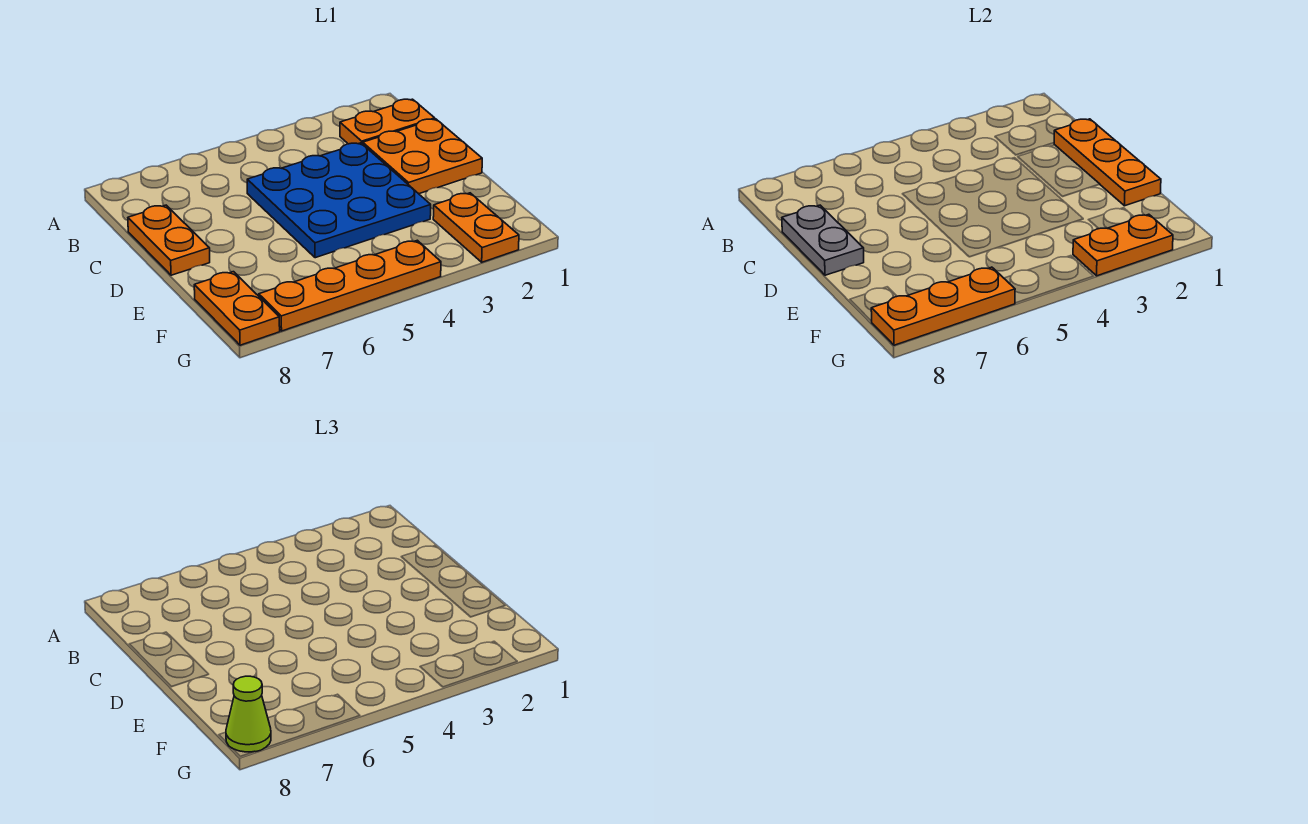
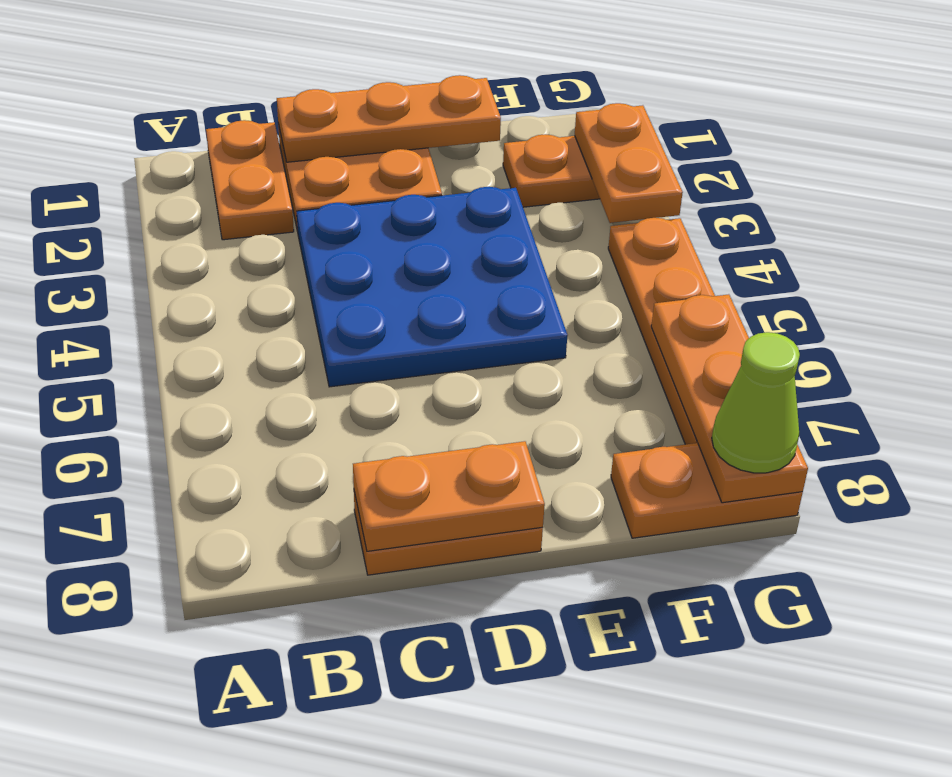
grey 1x2 plate [782,205,864,275] -> orange 1x2 plate [353,441,545,551]

